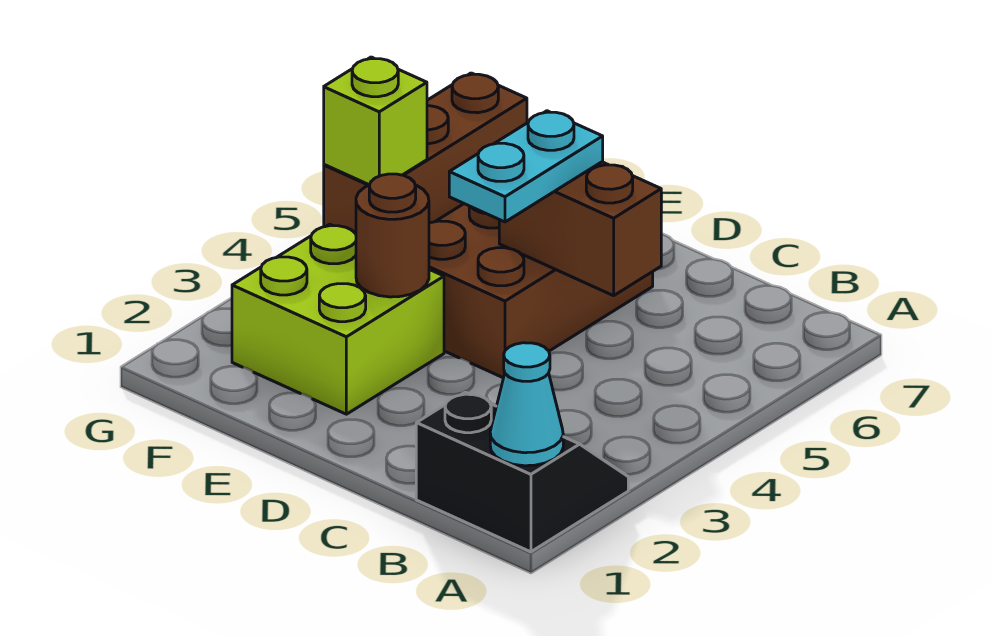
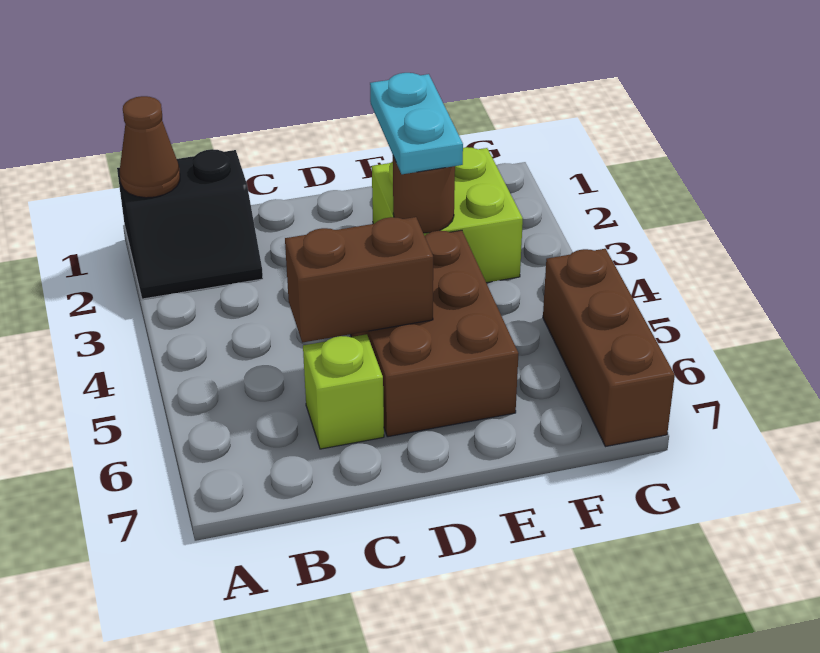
cyan 1x1 cone [490,343,563,466] -> brown 1x1 cone [120,96,180,198]
cyan 1x2 plate [449,111,603,222] -> cyan 1x2 plate moved to [370,73,463,174]
lime 1x1 brick [324,57,427,185] -> lime 1x1 brick moved to [303,334,384,449]

